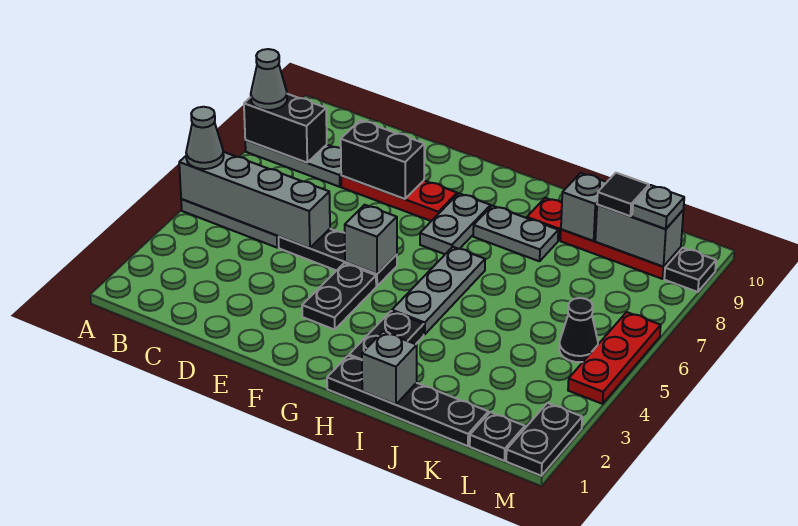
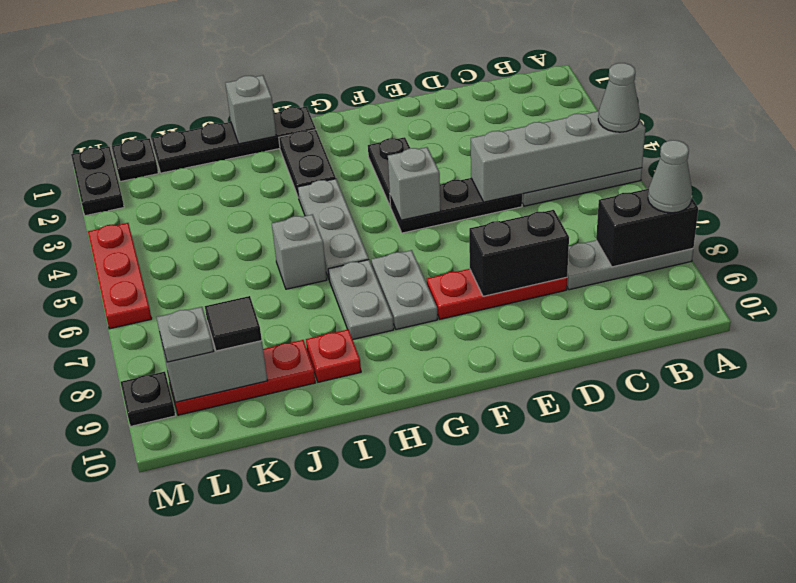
grey 1x2 plate [473,206,558,261] -> grey 1x2 plate turned to [328,260,394,339]
grey 1x1 brick [561,173,607,241] -> grey 1x1 brick moved to [272,214,327,289]
black 1x1 cone [559,298,598,362] -> none

